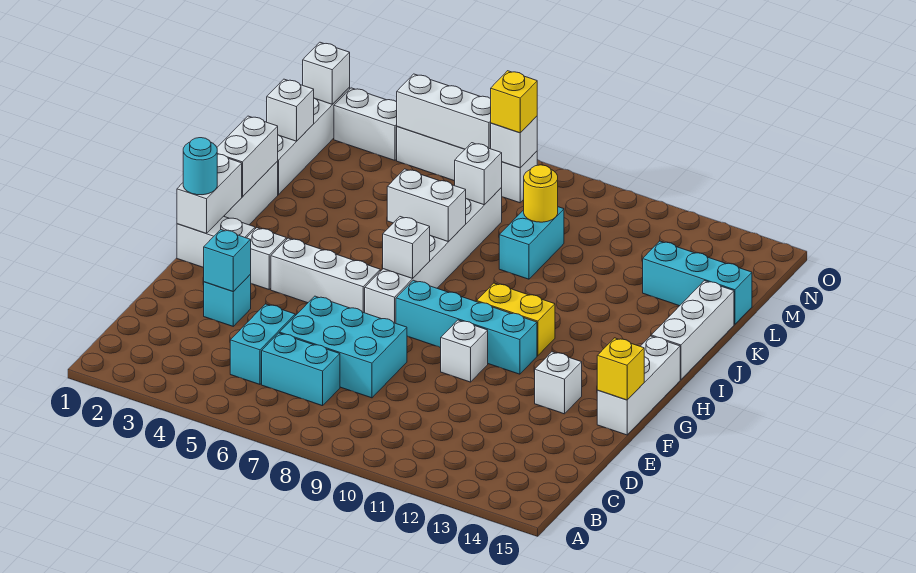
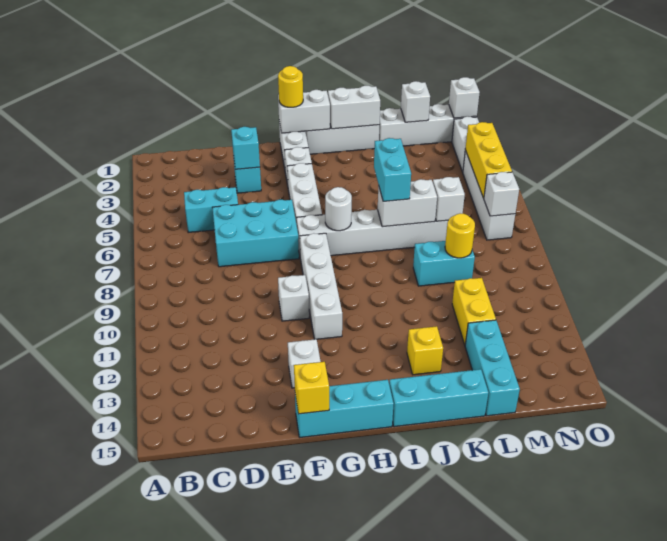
cyan 1x2 brick [262,333,340,406] -> cyan 1x2 brick moved to [374,138,411,201]
cyan 2x3 brick [280,296,407,398] -> cyan 2x3 brick turned to [212,200,299,267]
white 1x3 brick [597,336,680,435] -> cyan 1x3 brick [295,380,394,437]
cyan 1x1 round brick [183,138,217,195] -> yellow 1x1 round brick [278,66,303,107]
cyan 1x4 brick [396,280,537,374] -> white 1x4 brick [300,233,342,339]
white 1x1 brick [383,217,430,278] -> white 1x1 round brick [325,187,352,231]
yellow 1x2 brick [477,283,555,356] -> yellow 1x2 brick moved to [452,278,496,345]
white 1x3 brick [651,281,734,380] -> cyan 1x3 brick [389,369,488,427]
white 1x2 brick [387,169,466,242] -> white 1x2 brick turned to [378,179,437,227]
white 1x3 brick [397,74,491,149] -> yellow 1x3 brick [465,122,512,198]
yellow 1x1 brick [491,71,537,133] -> yellow 1x1 brick moved to [407,326,443,375]

